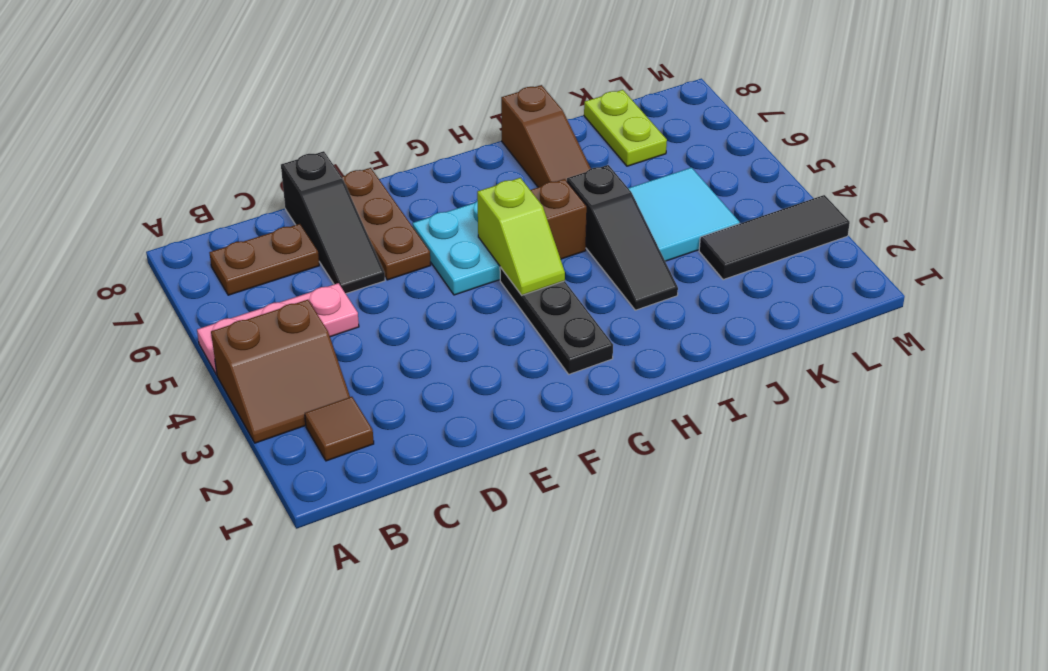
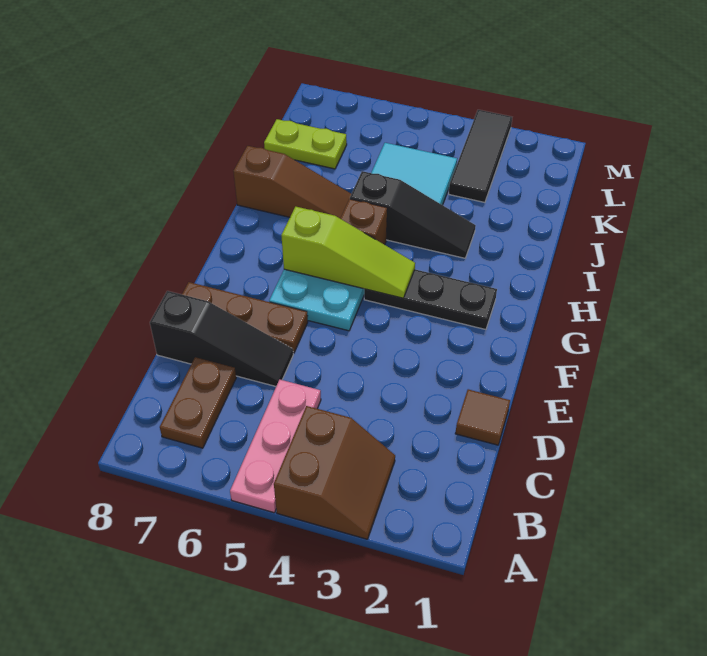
brown 1x1 tile [305,397,374,461] -> brown 1x1 tile moved to [455,389,510,445]
lime 1x2 slope [477,178,565,295] -> lime 1x3 slope [281,207,415,298]

